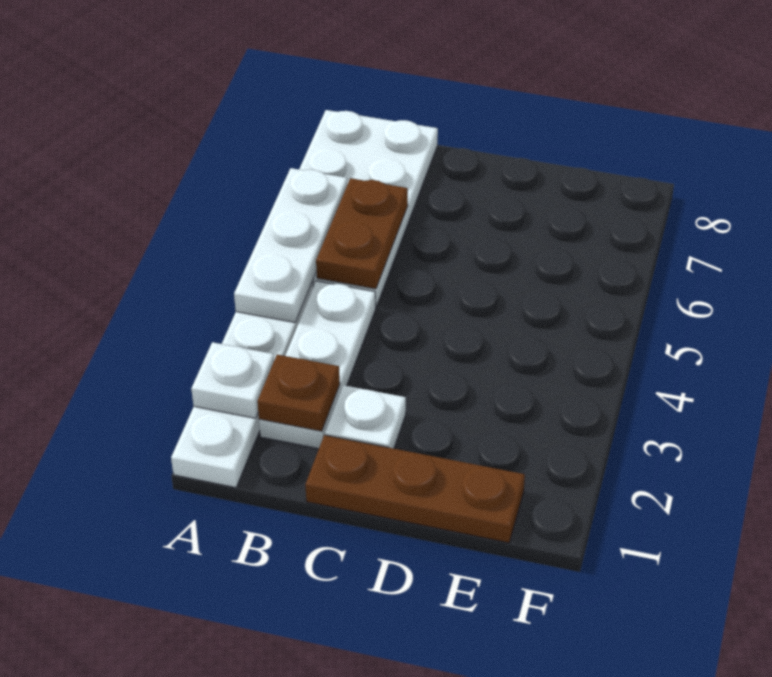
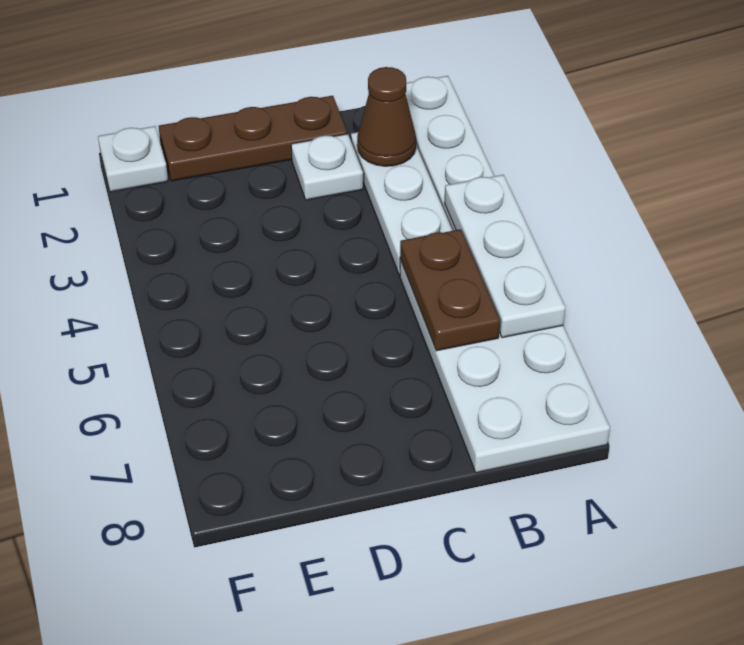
white 1x1 plate [191,342,274,418] -> white 1x1 plate moved to [98,126,168,192]
brown 1x1 plate [257,355,340,431] -> brown 1x1 cone [357,67,416,166]

